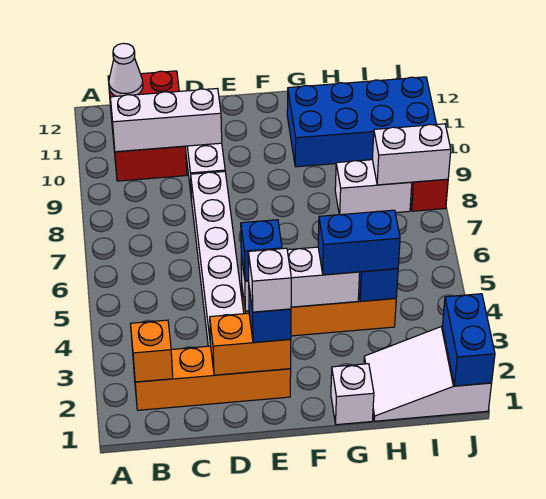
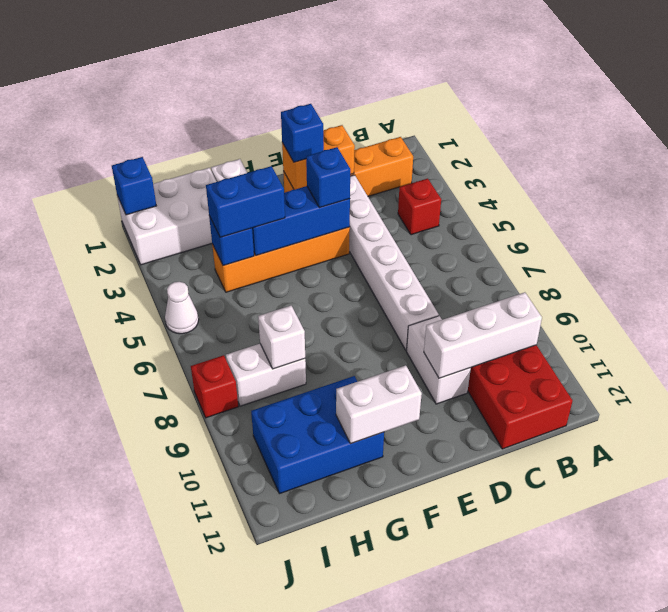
orange 1x1 brick [131,320,173,382] -> none
none -> red 1x1 brick [398,178,441,235]
white 1x1 cone [109,43,143,96] -> white 1x1 cone moved to [165,282,199,334]
white 1x1 brick [248,248,291,312] -> white 1x1 brick moved to [258,306,305,369]
white 1x3 brick [241,247,360,311] -> blue 1x3 brick [252,186,350,256]
blue 2x4 brick [287,77,436,167] -> blue 2x3 brick [251,376,384,494]
white 2x3 slope [364,326,492,421] -> white 2x3 brick [117,168,216,265]
white 1x2 brick [372,124,451,185] -> white 1x2 brick moved to [336,365,422,444]
blue 1x2 brick [442,294,495,386] -> blue 1x1 brick [112,157,156,215]

